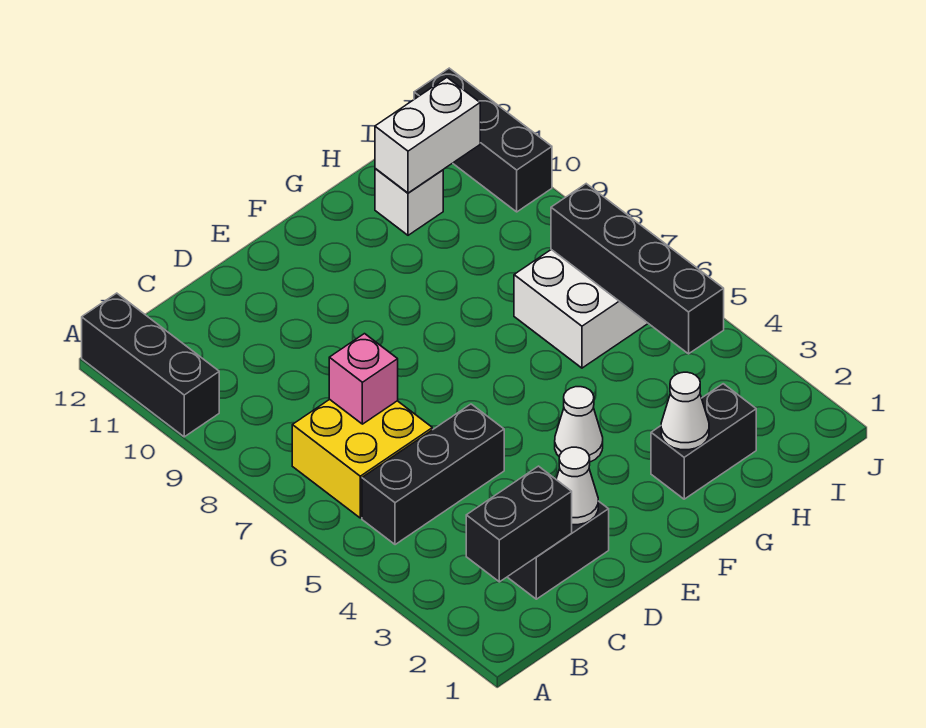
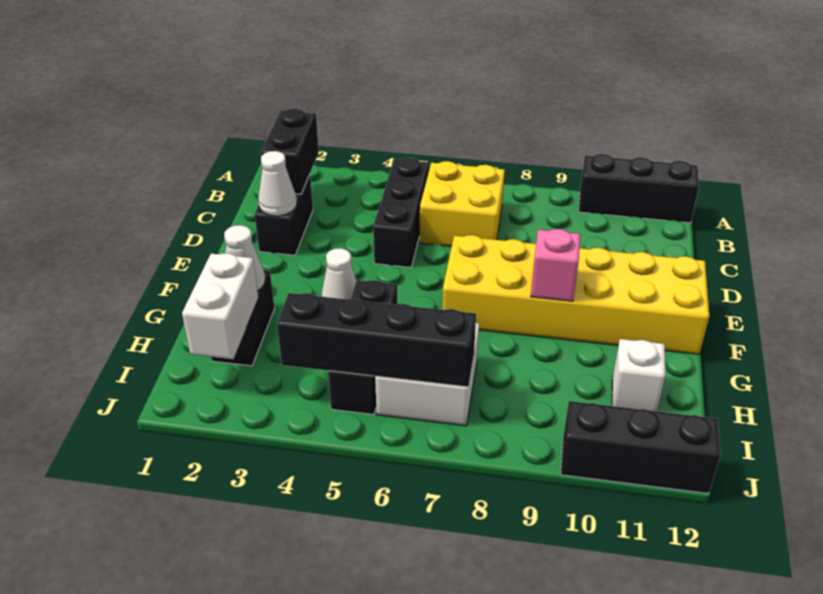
pink 1x1 brick [329,334,398,424] -> pink 1x1 brick moved to [531,229,580,301]
none -> yellow 2x6 brick [442,235,709,354]
none -> black 1x3 brick [328,280,397,415]
white 1x2 brick [375,78,480,193] -> white 1x2 brick moved to [182,253,258,359]

